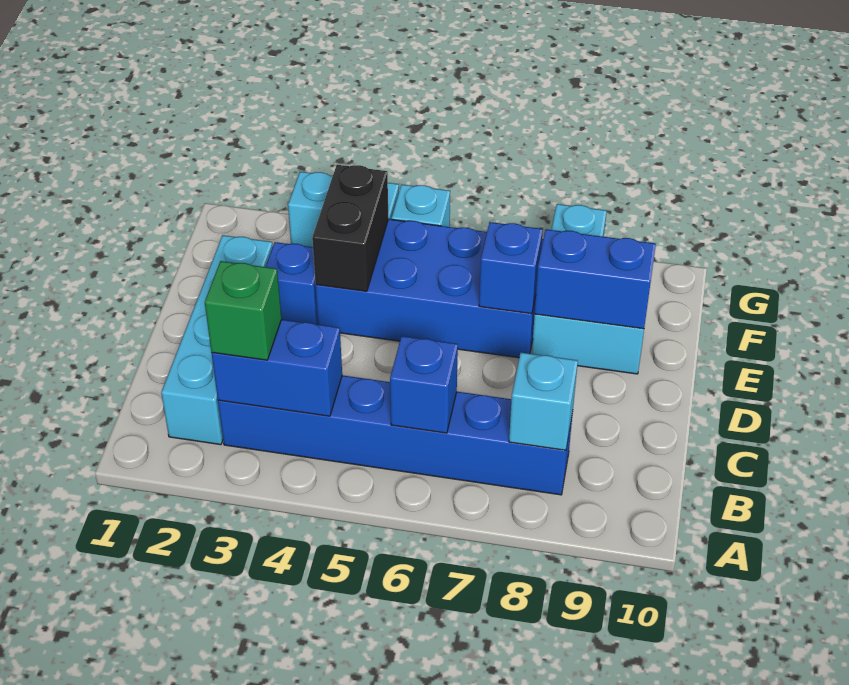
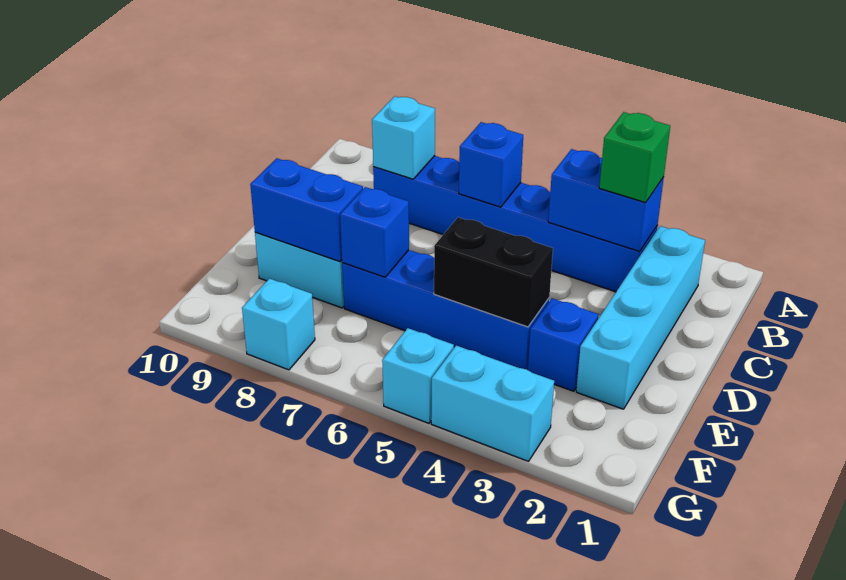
blue 2x4 brick [315,219,543,358] -> blue 1x4 brick [342,250,549,370]
black 1x2 brick [312,165,388,291] -> black 1x2 brick turned to [434,217,553,327]

